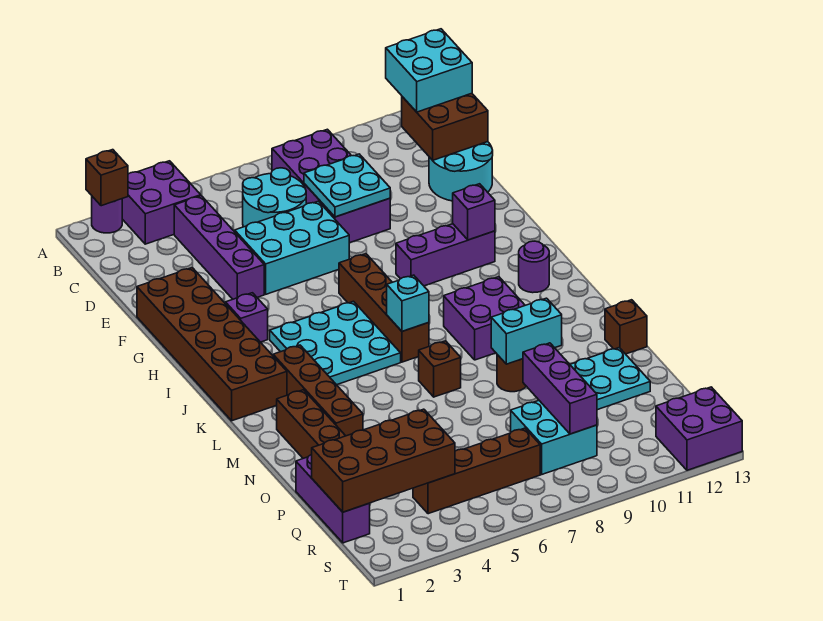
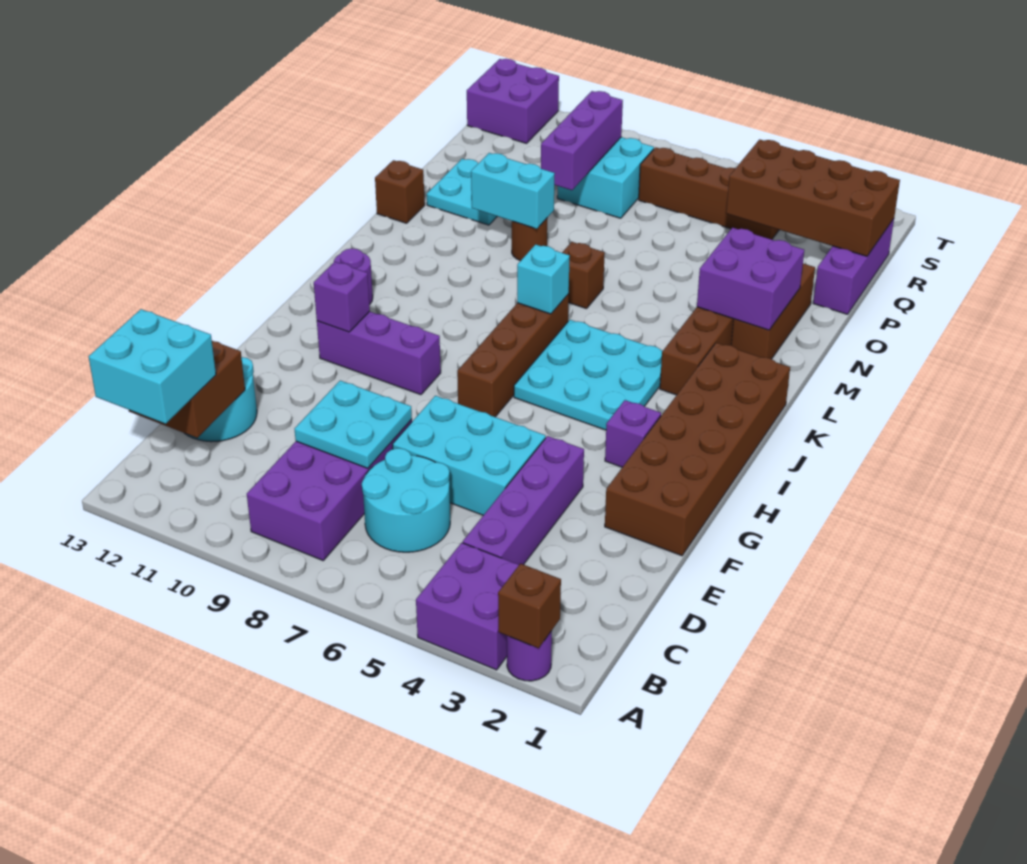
purple 2x2 brick [444,277,525,360] -> purple 2x2 brick moved to [697,228,804,330]

